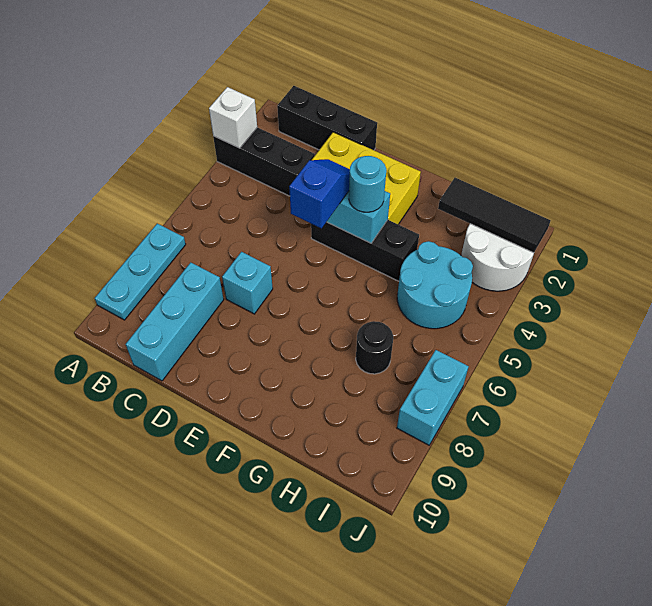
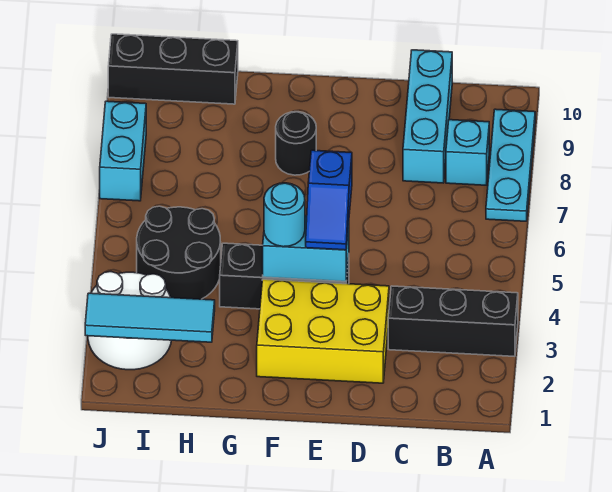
white 1x1 brick [209,87,257,148] -> none
black 1x3 brick [277,86,377,150] -> black 1x3 brick moved to [108,34,238,104]
cyan 1x1 brick [222,252,273,314] -> cyan 1x1 brick moved to [446,120,489,185]
black 1x3 tile [438,178,551,253] -> cyan 1x3 tile [85,293,215,342]
cyan 2x2 round brick [397,241,473,329] -> black 2x2 round brick [137,206,221,299]
black 1x1 round brick [356,321,393,374] -> black 1x1 round brick moved to [276,112,316,175]

